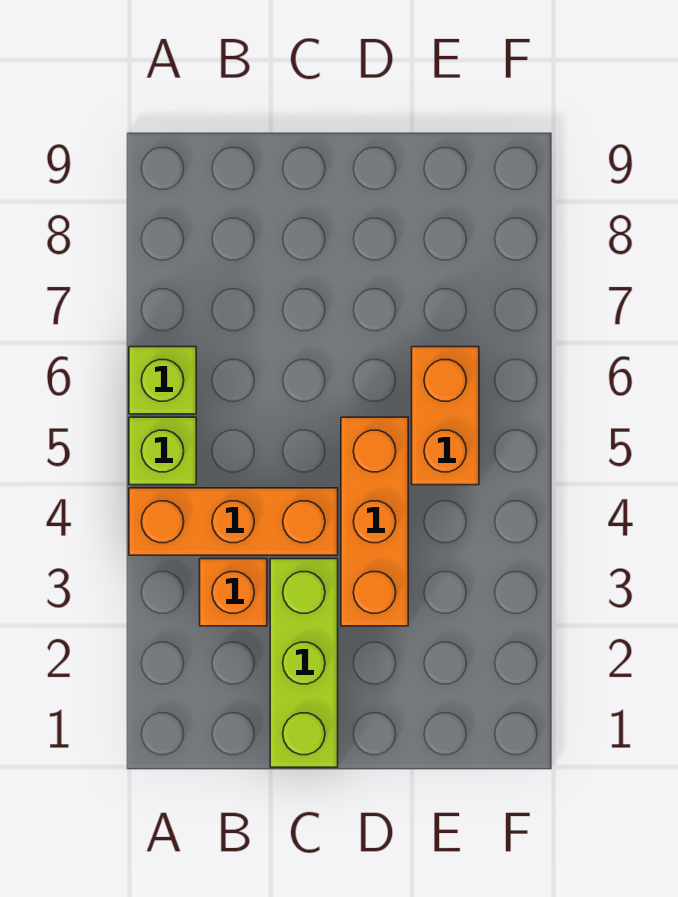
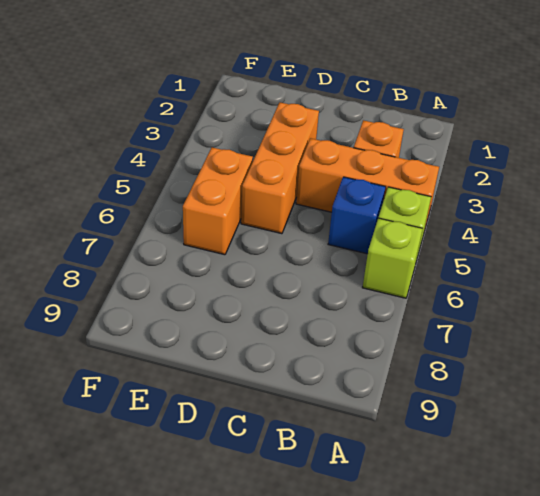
none -> blue 1x1 brick [328,177,386,254]
lime 1x3 brick [270,559,338,767] -> none

